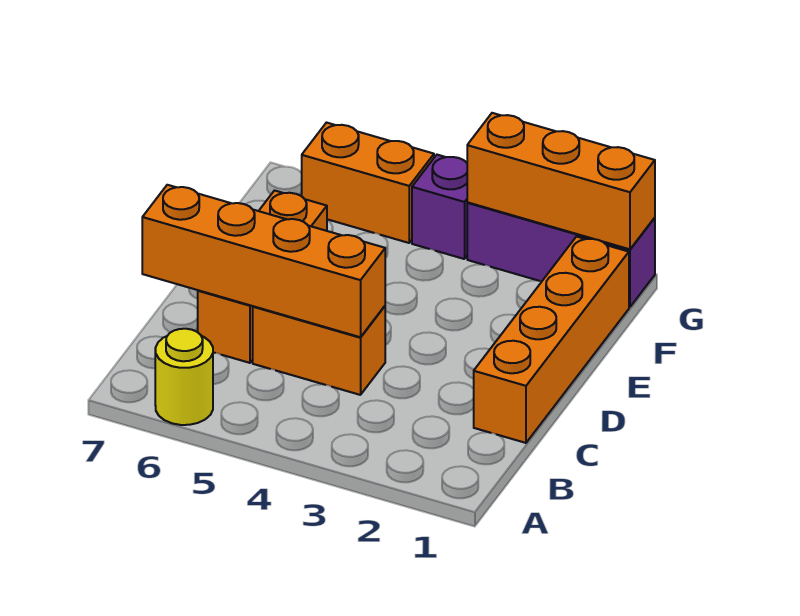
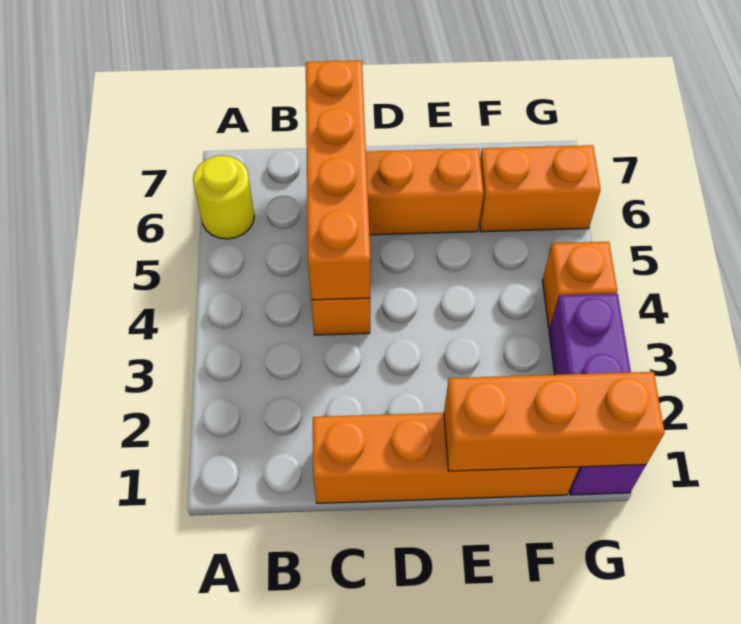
orange 1x3 brick [467,113,655,249] -> orange 1x3 brick turned to [444,372,665,471]
purple 1x1 brick [412,155,467,259] -> orange 1x1 brick [542,242,617,328]
orange 1x2 brick [302,123,434,243] -> orange 1x2 brick turned to [479,145,601,232]

